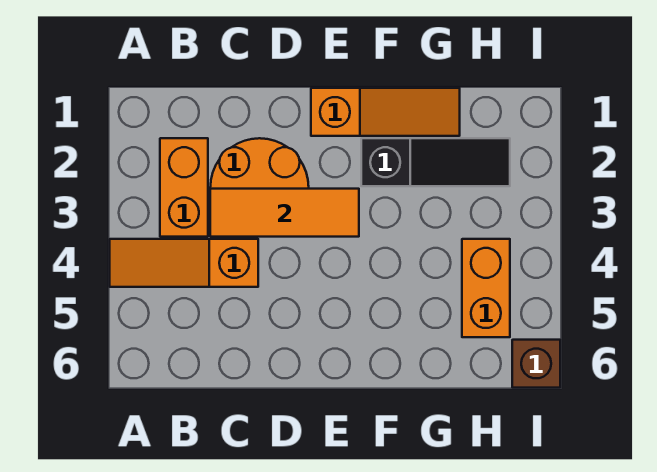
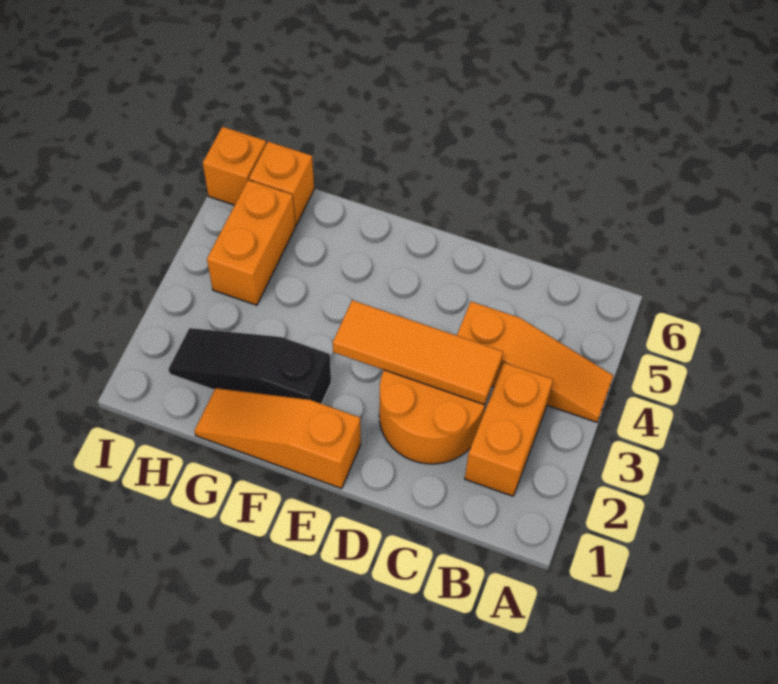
none -> orange 1x1 brick [249,141,314,226]
brown 1x1 brick [512,340,560,388] -> orange 1x1 brick [203,127,266,205]

